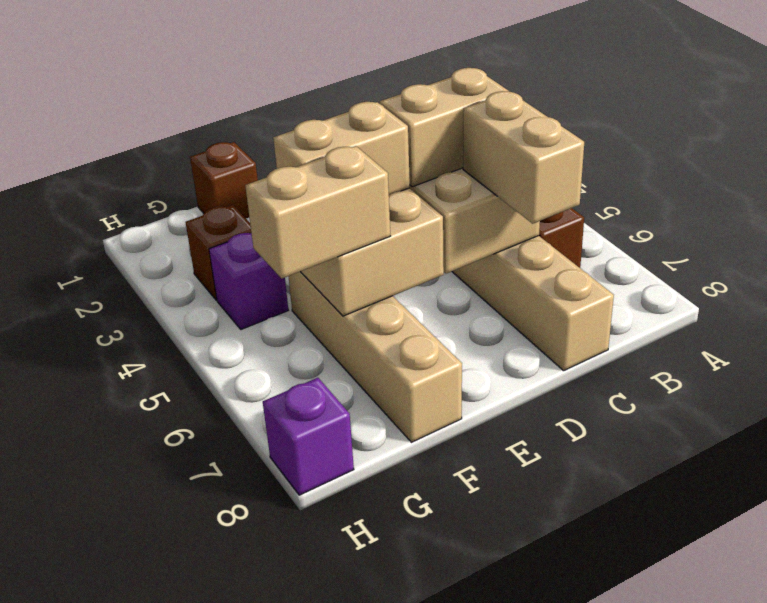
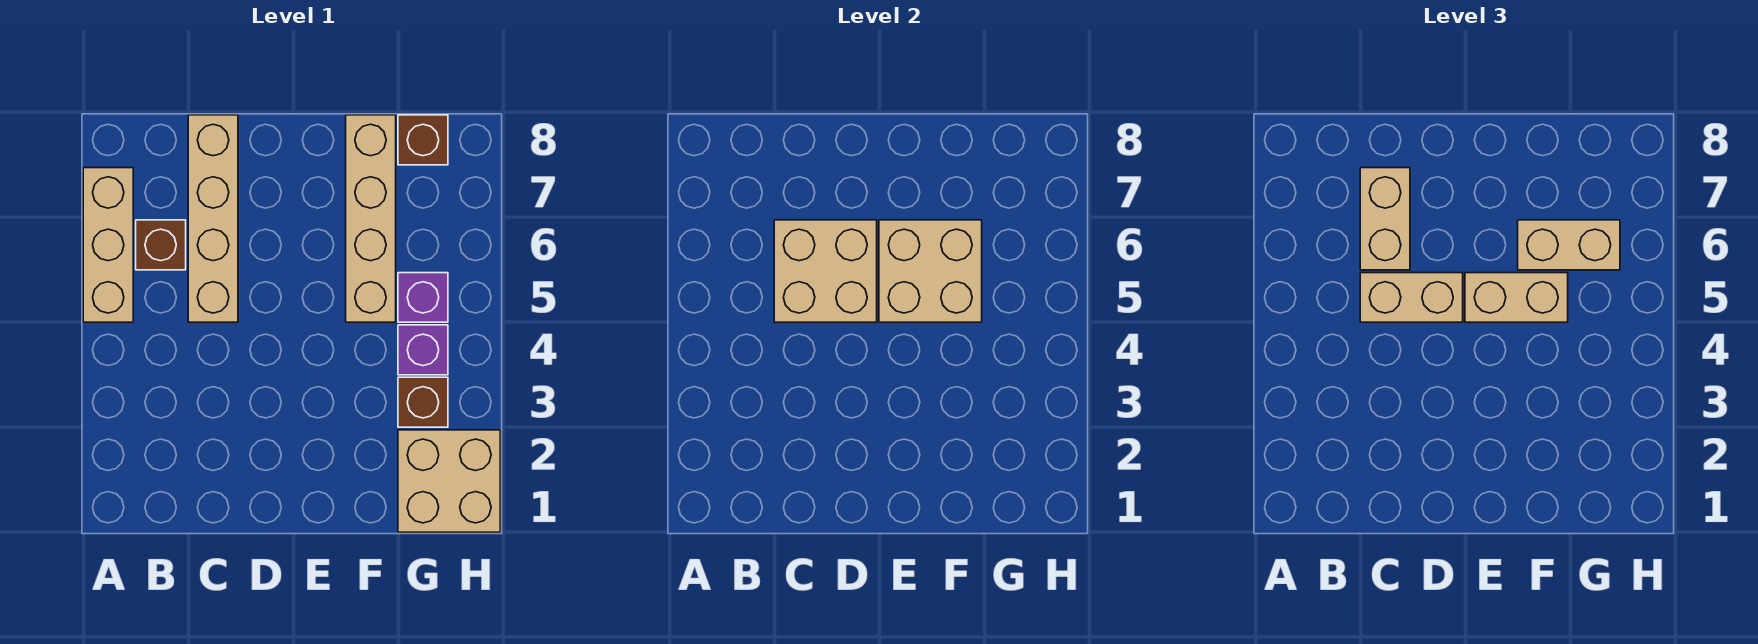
none -> tan 1x3 brick [83,168,133,322]
brown 1x1 brick [190,142,258,218] -> brown 1x1 brick moved to [398,115,448,165]
none -> tan 2x2 brick [398,430,500,532]
purple 1x1 brick [263,378,354,495] -> purple 1x1 brick moved to [398,273,448,322]

